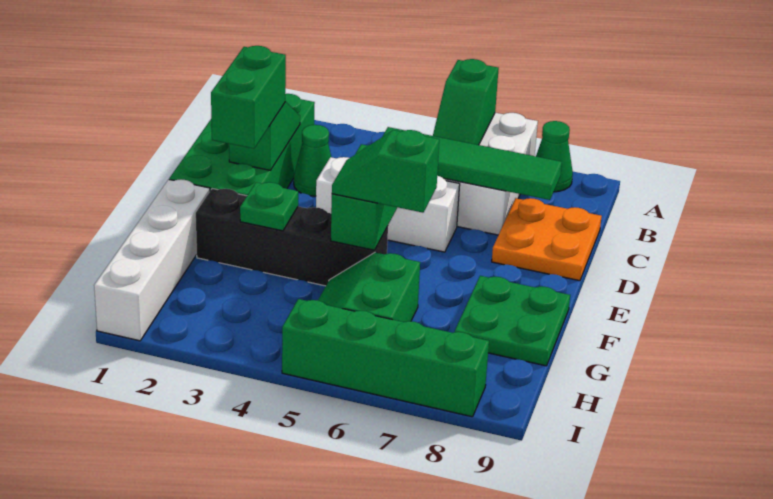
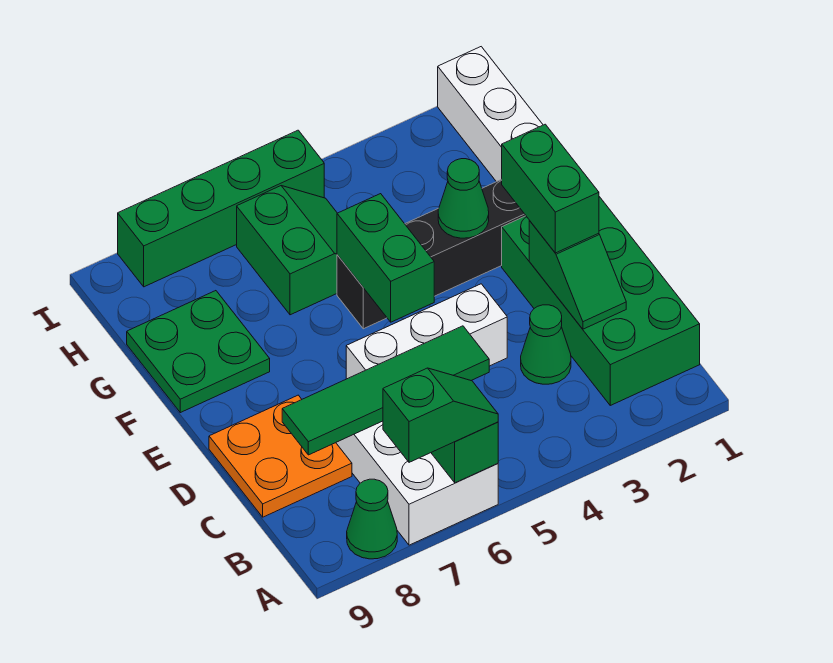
green 1x1 plate [240,182,298,231] -> green 1x1 cone [438,159,489,238]
green 1x2 slope [332,130,439,213] -> green 1x2 slope moved to [383,368,498,462]

